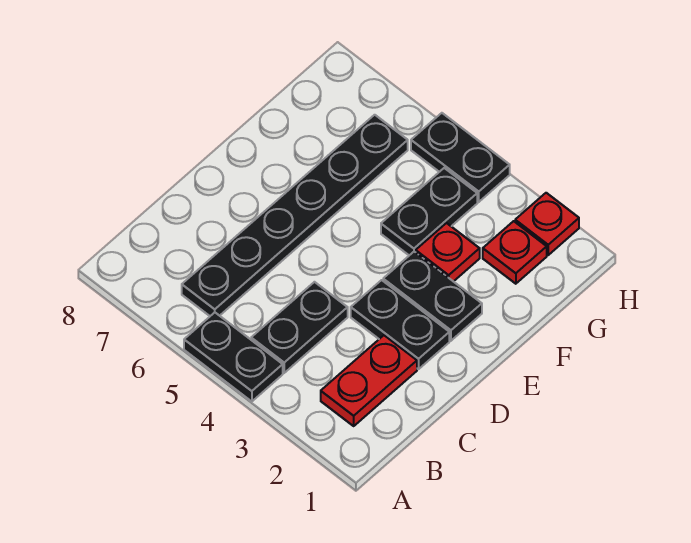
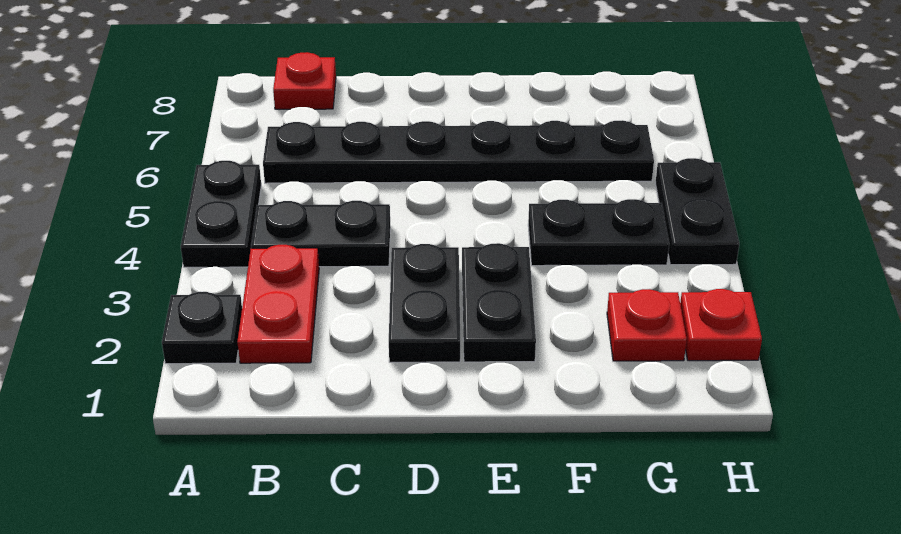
none -> black 1x1 plate [162,292,242,364]
red 1x2 plate [321,335,417,426] -> red 1x2 plate turned to [237,245,319,363]
red 1x1 plate [416,223,480,282] -> red 1x1 plate moved to [273,52,336,109]

